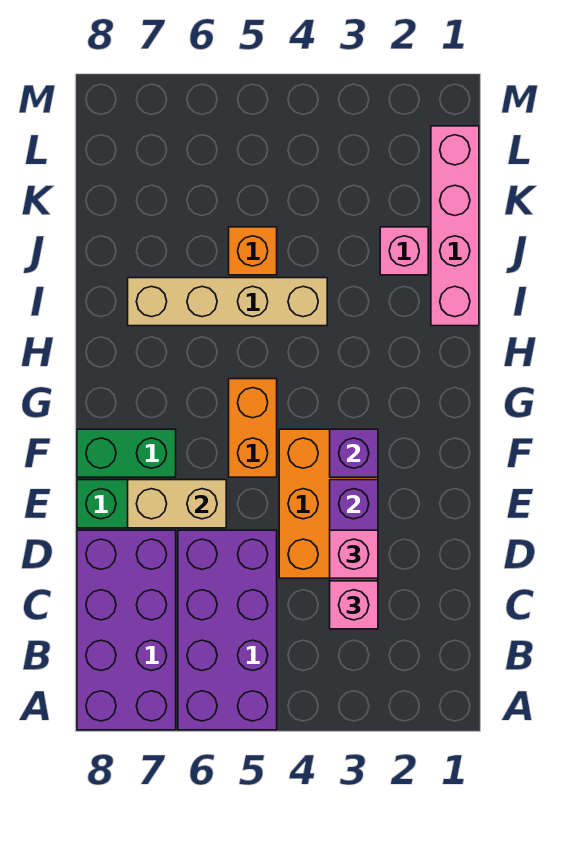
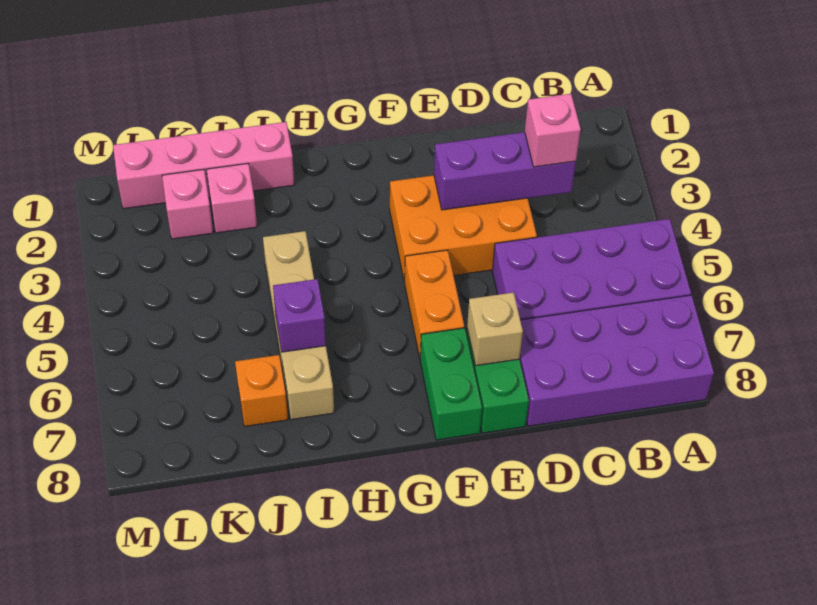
pink 1x1 brick [330,530,378,578] -> pink 1x1 brick moved to [162,169,213,239]
tan 1x2 brick [128,480,226,528] -> tan 1x1 brick [467,292,523,366]
purple 1x1 brick [330,429,378,477] -> purple 1x1 brick moved to [273,279,326,352]
orange 1x2 brick [229,379,277,477] -> orange 1x2 brick turned to [405,250,464,358]
orange 1x1 brick [229,227,277,275] -> orange 1x1 brick moved to [235,355,288,426]

